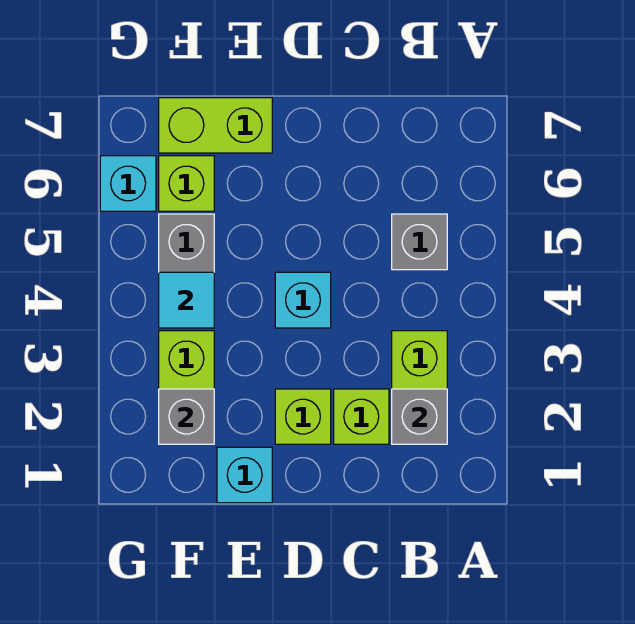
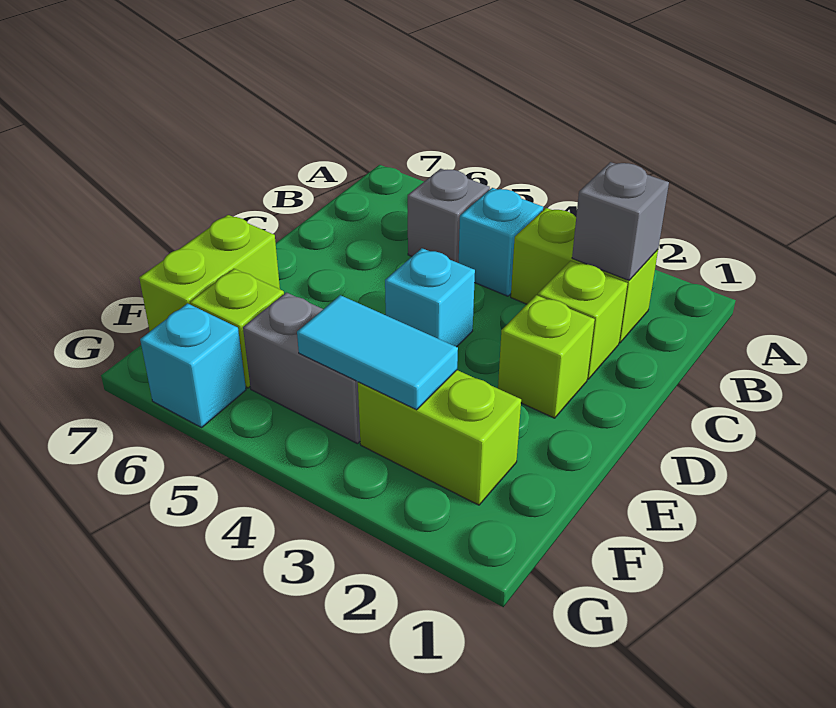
cyan 1x1 brick [217,447,272,503] -> cyan 1x1 brick moved to [459,188,543,296]
grey 1x1 brick [159,389,214,444] -> none
cyan 1x1 tile [159,272,214,328] -> cyan 1x2 tile [297,295,458,410]

